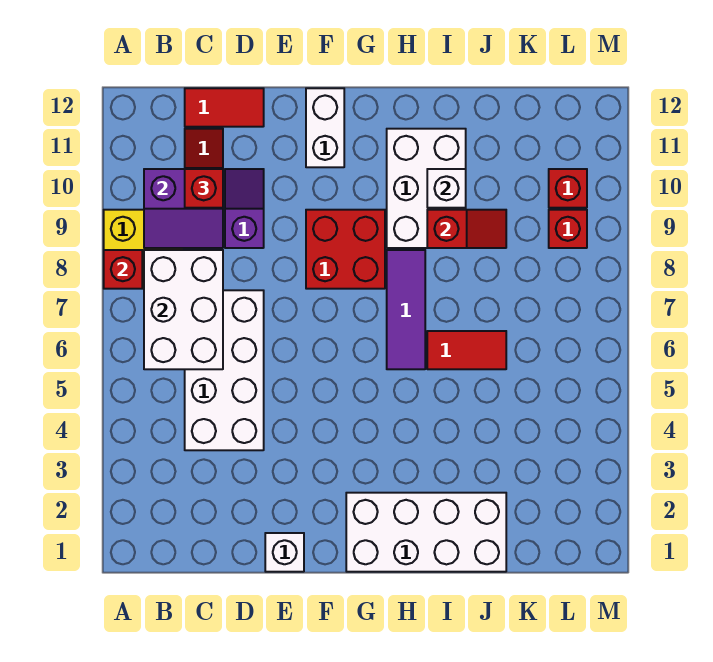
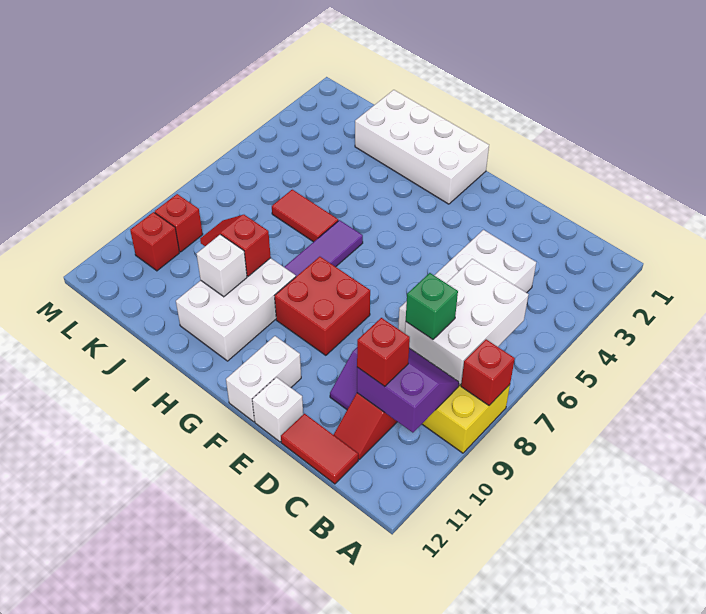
none -> green 1x1 brick [406,273,458,340]
white 1x1 brick [265,533,304,572] -> white 1x1 brick moved to [252,377,303,442]

